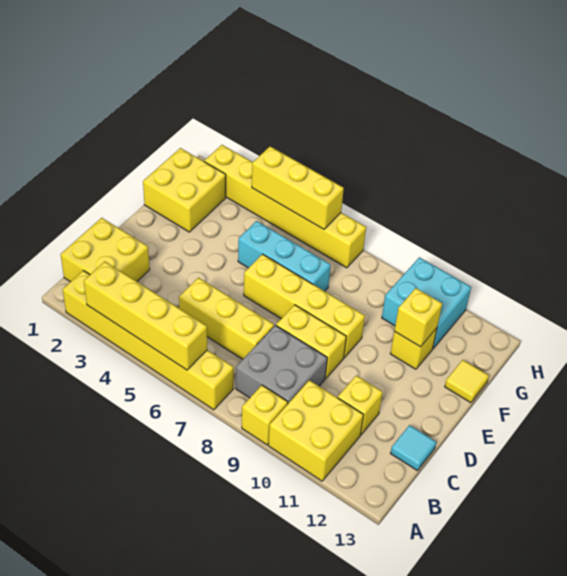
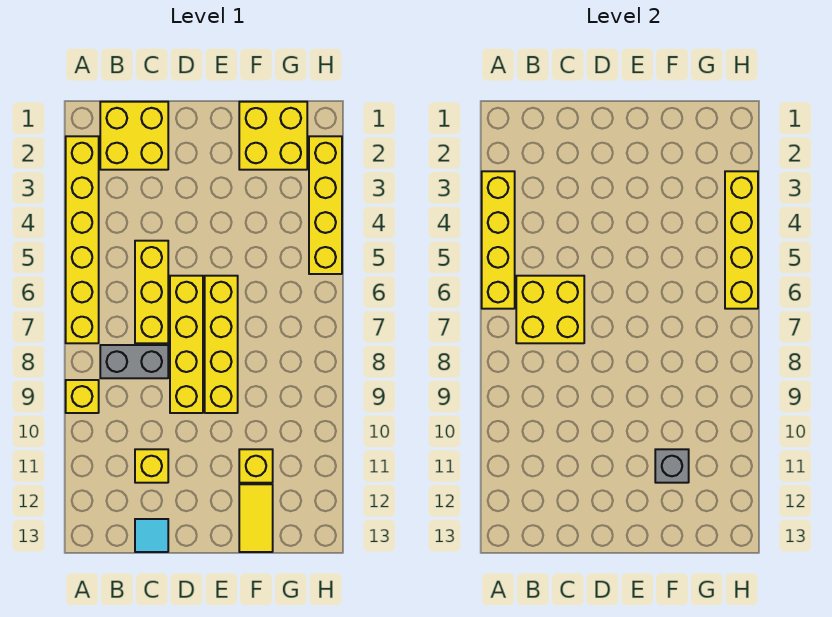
yellow 2x2 brick [268,380,364,481] -> yellow 2x2 brick moved to [516,276,584,343]
grey 2x2 brick [236,325,327,403] -> grey 1x2 brick [100,345,168,378]
yellow 1x2 brick [276,305,346,379] -> yellow 1x4 brick [170,276,203,413]
cyan 1x3 brick [238,221,331,291] -> none
yellow 1x1 brick [394,288,442,347] -> grey 1x1 brick [655,449,689,483]
yellow 1x1 tile [445,360,489,403] -> yellow 1x2 tile [239,484,273,552]
cyan 2x2 brick [382,257,471,348] -> none
yellow 1x6 brick [204,145,366,268] -> yellow 1x4 brick [309,136,342,274]
yellow 1x3 brick [252,146,344,229] -> yellow 1x4 brick [725,171,758,309]

